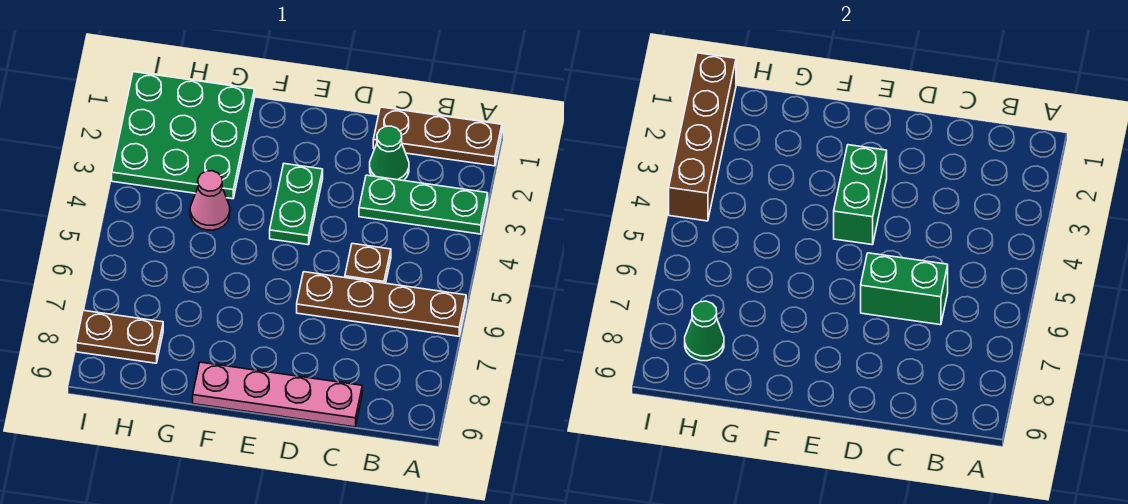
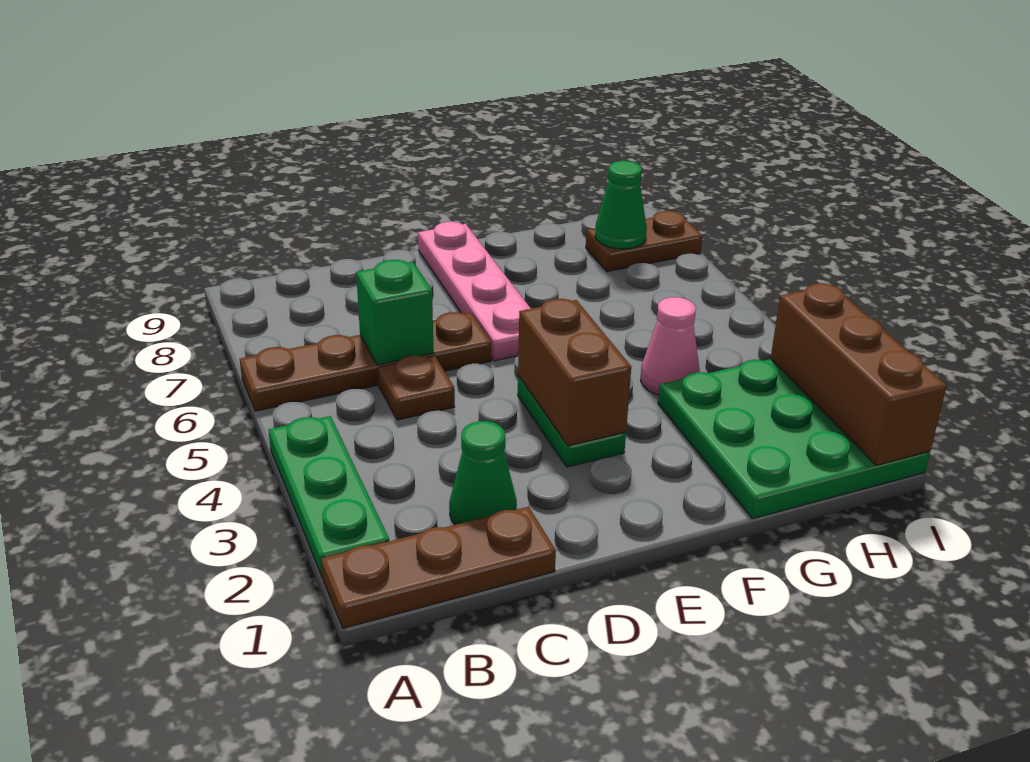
green 1x3 plate [359,175,488,234] -> green 1x3 plate turned to [269,416,389,578]
green 1x2 brick [861,253,948,325] -> green 1x1 brick [356,260,434,365]
pink 1x4 plate [193,362,362,427] -> pink 1x4 plate turned to [418,222,531,361]
green 1x2 brick [834,145,887,245] -> brown 1x2 brick [518,299,631,446]
brown 1x4 brick [669,53,736,221] -> brown 1x3 brick [771,283,947,465]

